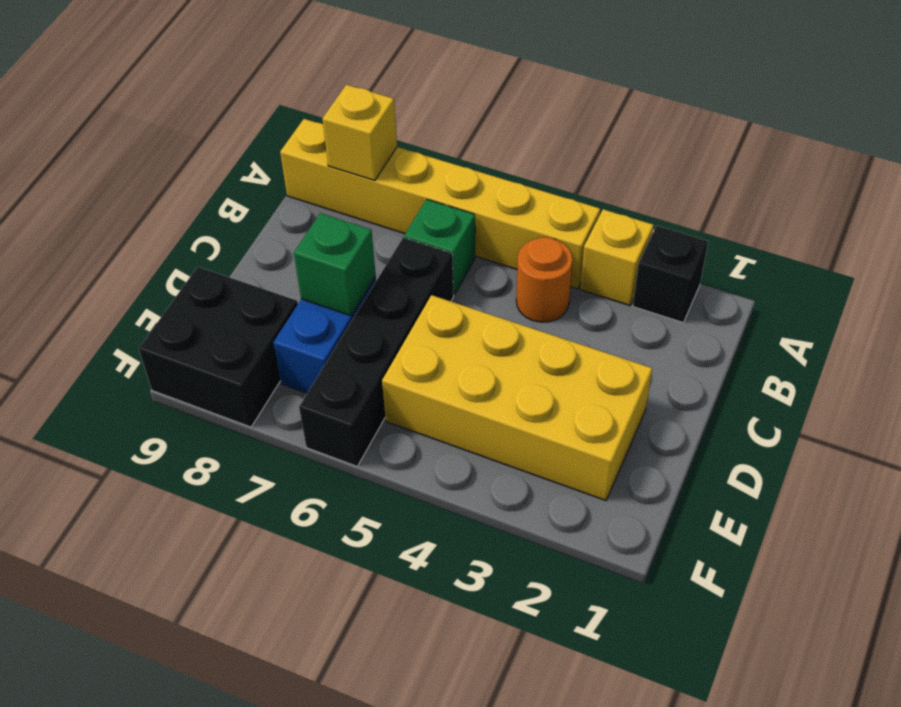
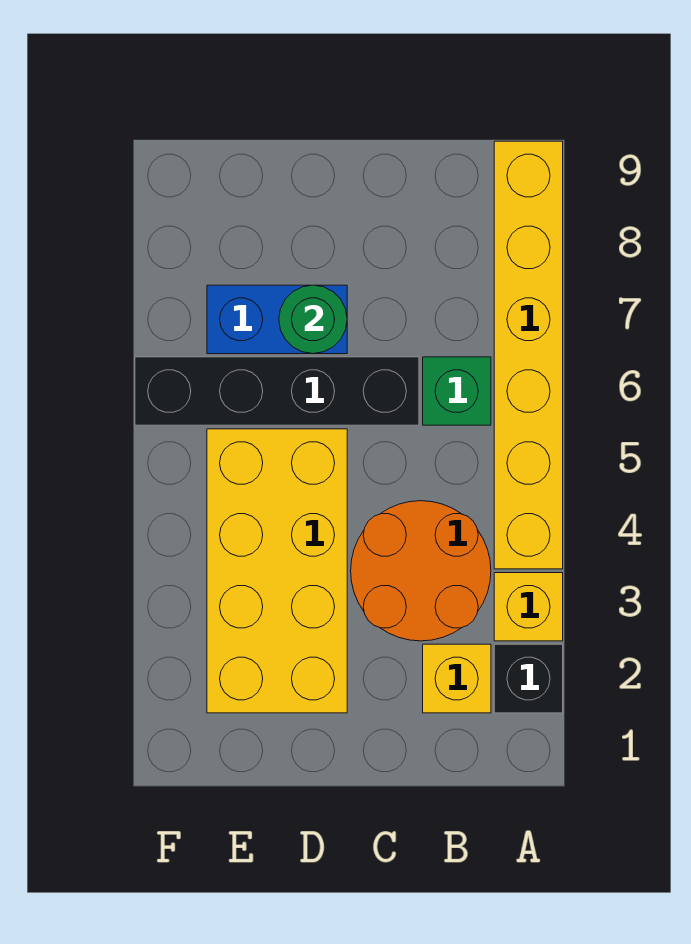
yellow 1x1 brick [322,85,397,180] -> yellow 1x1 brick moved to [423,644,491,713]
orange 1x1 round brick [516,237,573,322] -> orange 2x2 round brick [351,501,491,641]
green 1x1 brick [294,213,376,316] -> green 1x1 round brick [279,285,347,354]
black 2x2 brick [139,267,298,427] -> none

